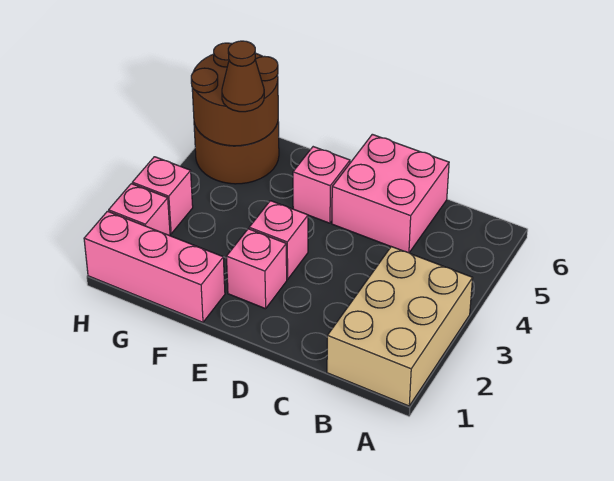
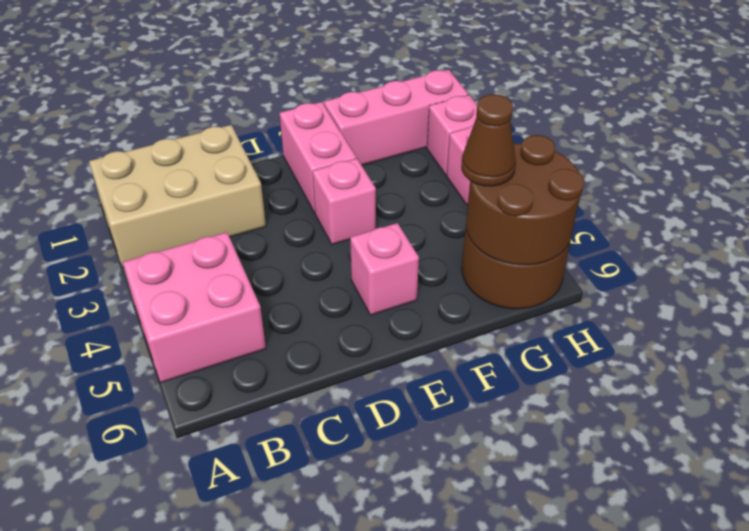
tan 2x3 brick [327,247,473,406] -> tan 2x3 brick turned to [89,125,266,268]
pink 2x2 brick [332,134,449,253] -> pink 2x2 brick moved to [123,232,266,383]
pink 1x1 brick [226,229,287,309] -> pink 1x2 brick [280,102,356,213]

